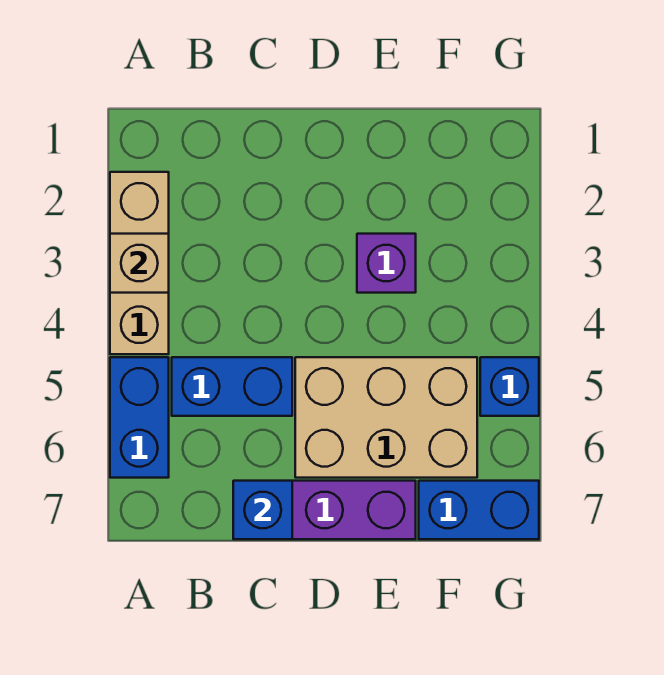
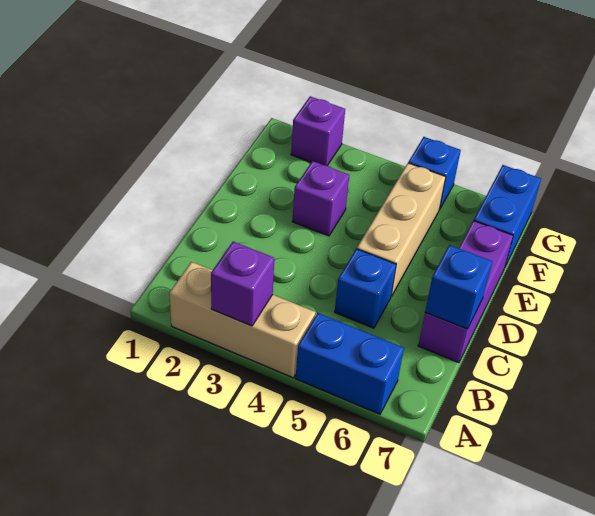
tan 1x1 brick [110,234,169,293] -> purple 1x1 brick [211,241,274,326]
blue 1x2 brick [172,357,292,416] -> blue 1x1 brick [335,249,396,328]
tan 2x3 brick [295,357,477,478] -> tan 1x3 brick [357,163,446,296]
none -> purple 1x1 brick [291,96,345,166]

